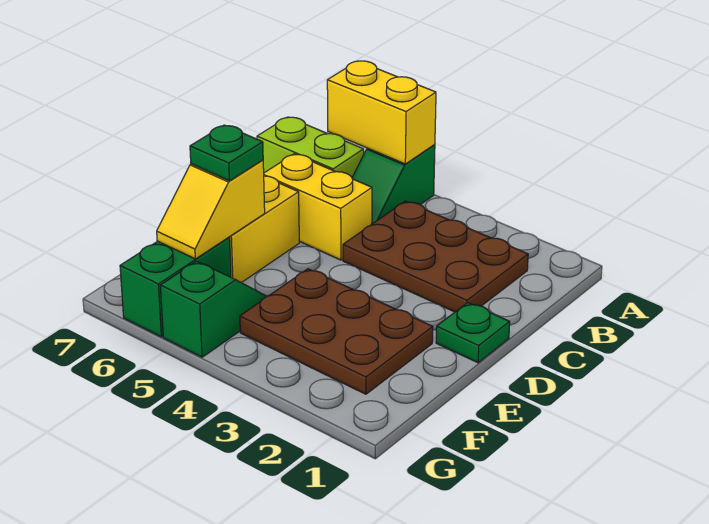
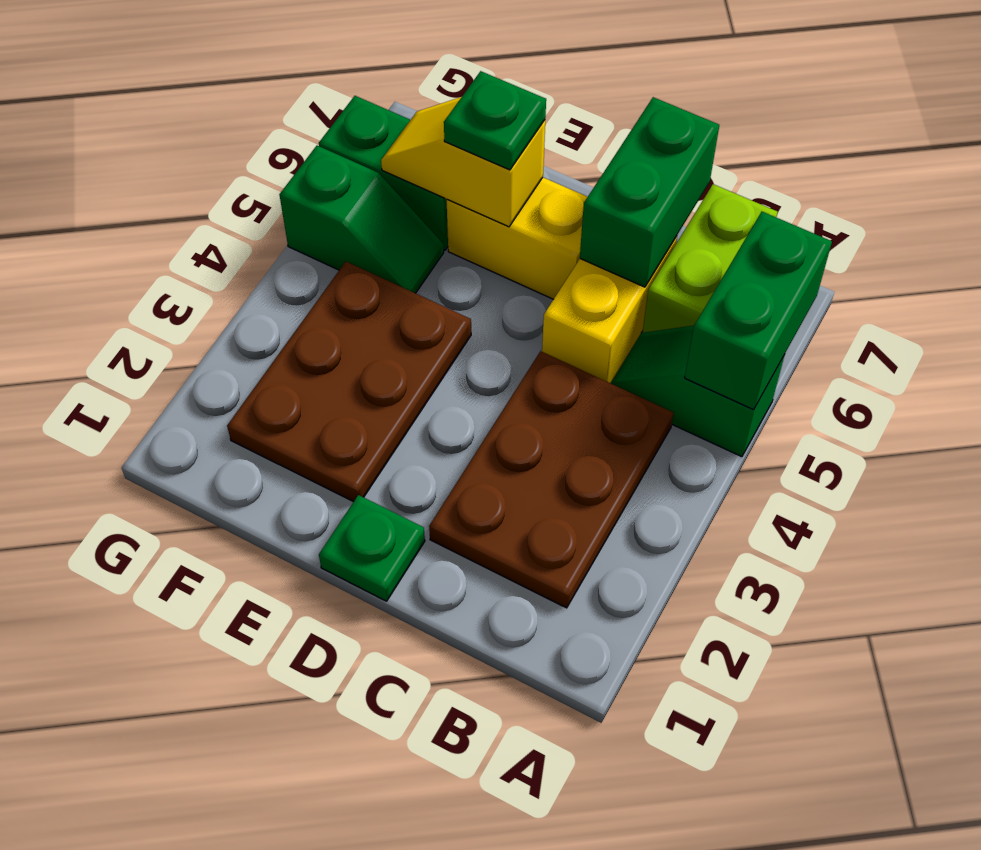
yellow 1x2 brick [327,61,436,164] -> green 1x2 brick [685,212,832,410]
none -> green 1x2 brick [580,97,719,287]

